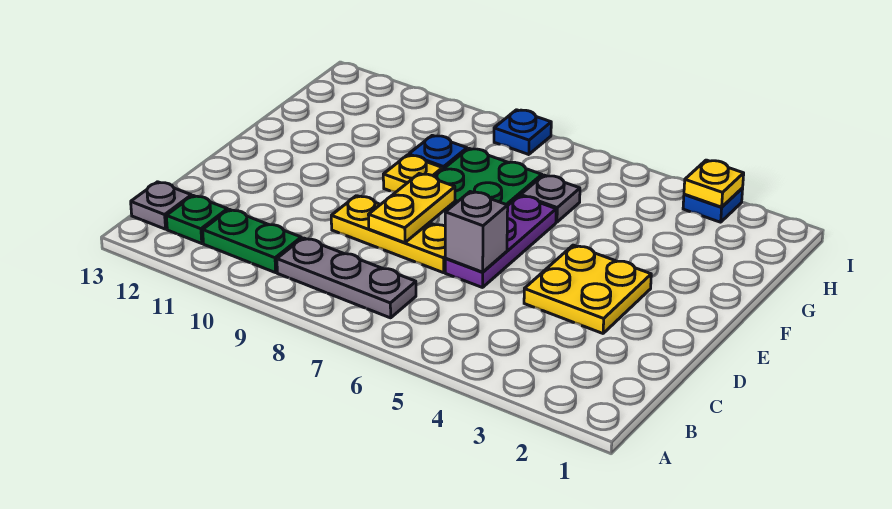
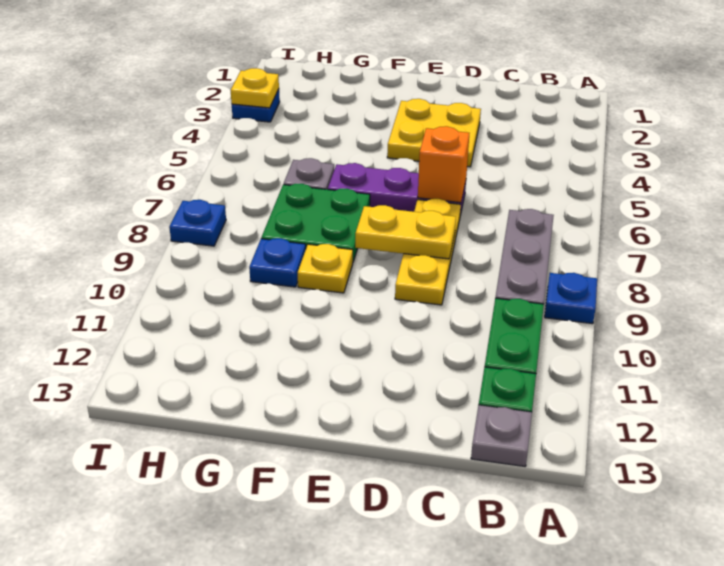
none -> blue 1x1 plate [545,273,597,324]
grey 1x1 brick [445,192,508,272] -> orange 1x1 brick [418,126,469,203]

